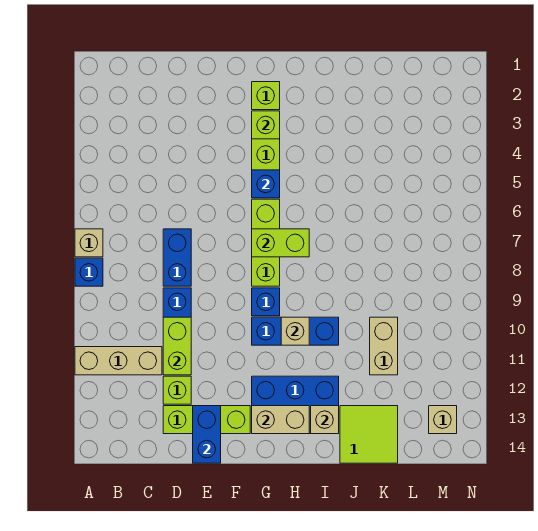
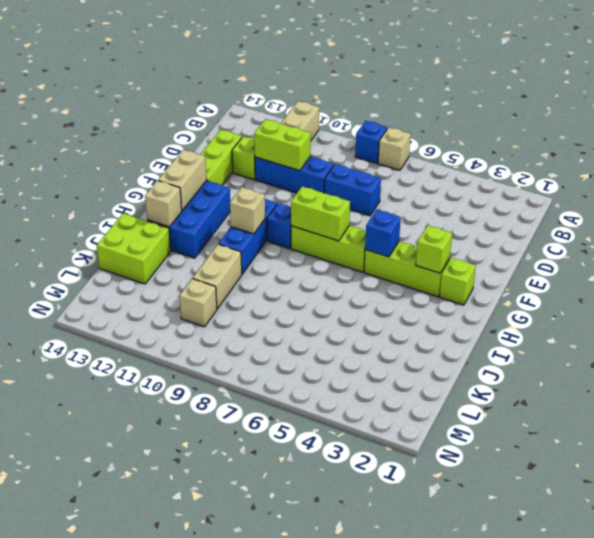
blue 1x2 brick [193,406,221,463] -> none
lime 1x2 brick [252,229,309,257] -> lime 1x2 brick turned to [291,186,350,241]
lime 2x2 tile [340,406,398,463] -> lime 2x2 brick [97,213,171,284]
tan 1x2 brick [370,317,398,375] -> tan 1x2 brick turned to [193,244,242,309]
tan 1x1 brick [429,406,457,434] -> tan 1x1 brick moved to [180,279,217,327]

